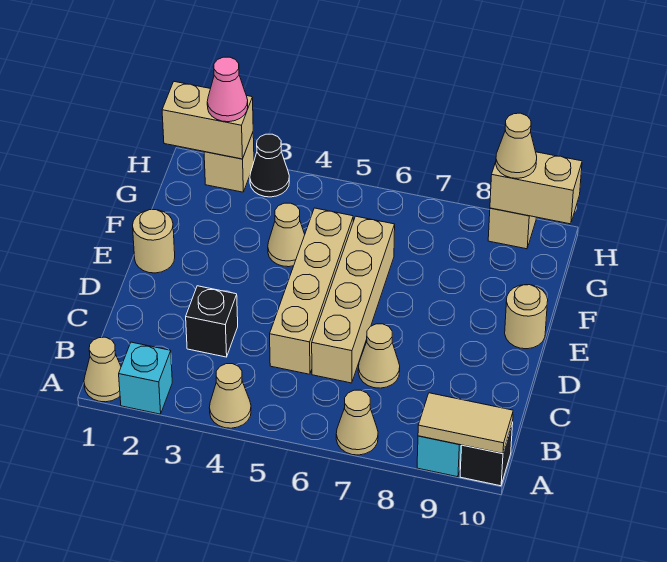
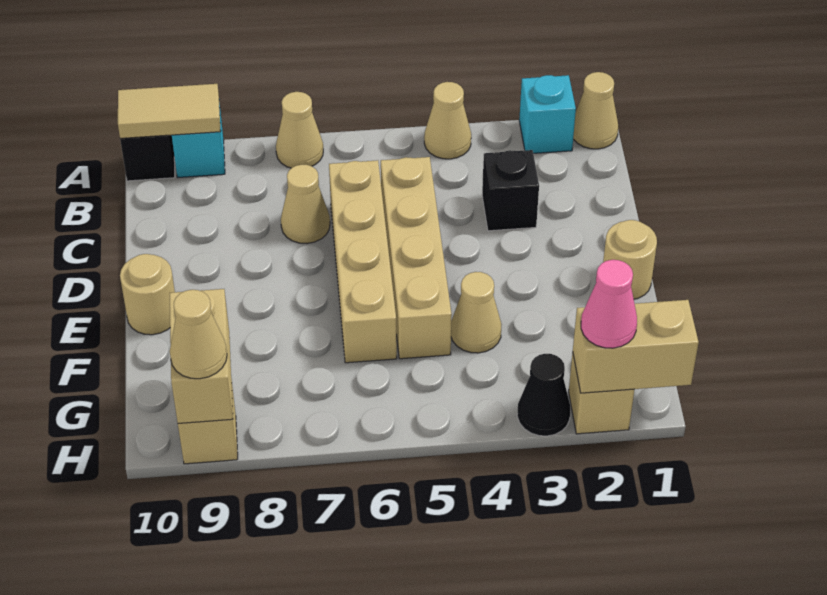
tan 1x2 brick [490,152,582,224] -> tan 1x2 brick turned to [170,289,233,423]

